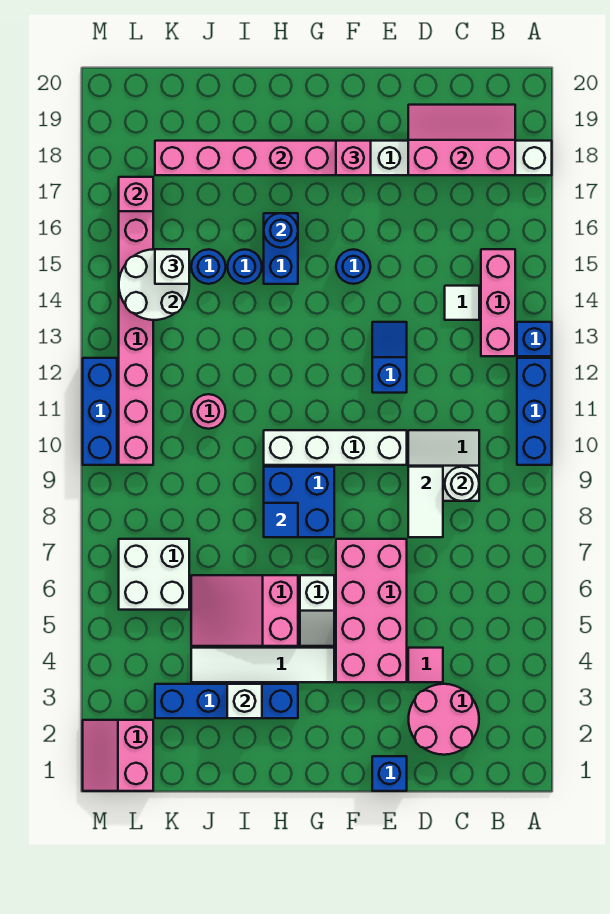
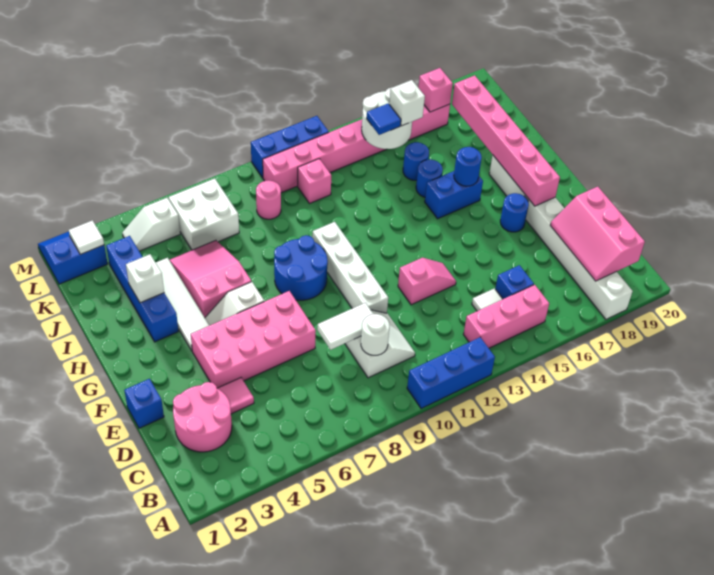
blue 1x1 brick [517,322,552,356] -> blue 1x1 brick moved to [495,265,534,299]
pink 2x3 slope [408,105,515,175] -> pink 2x3 slope turned to [550,187,645,281]
blue 1x2 slope [372,322,407,393] -> pink 1x2 slope [398,258,456,305]
blue 1x1 round brick [336,249,371,284] -> blue 1x1 round brick moved to [500,193,529,232]
pink 1x1 brick [336,141,371,175] -> pink 1x1 brick moved to [298,159,331,204]
blue 2x2 brick [264,467,334,537] -> blue 2x2 round brick [274,235,328,300]
blue 1x1 tile [264,503,298,537] -> blue 1x1 tile moved to [367,104,401,135]
pink 1x1 round brick [191,394,226,429] -> pink 1x1 round brick moved to [256,180,281,219]
pink 2x2 slope [83,720,153,791] -> blue 2x2 slope [38,232,108,284]
none -> white 1x1 tile [69,220,104,254]
none -> white 1x2 slope [122,198,180,251]

